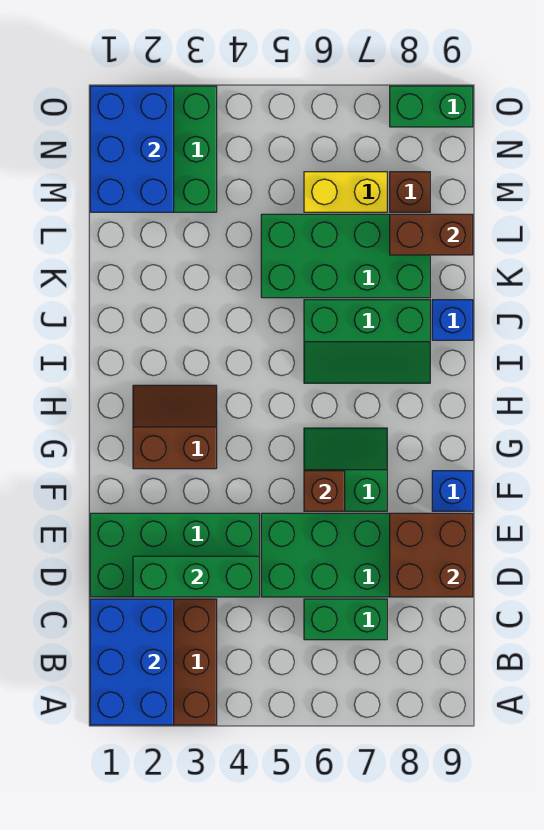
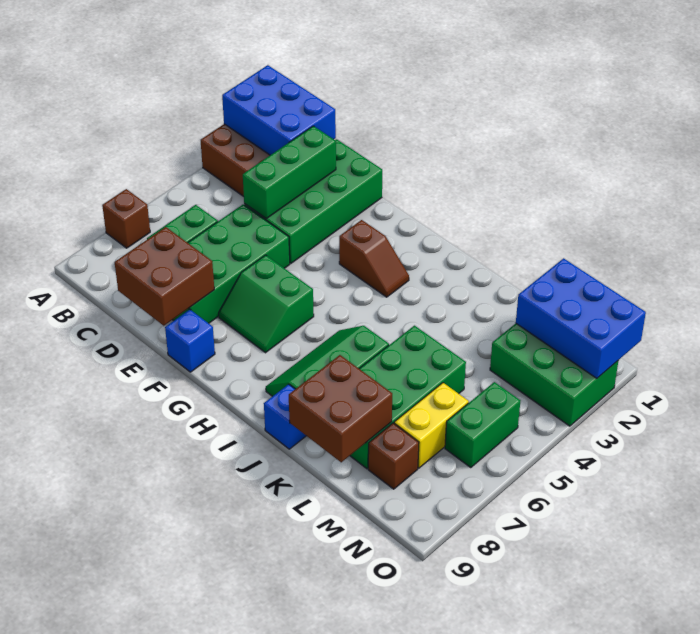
green 2x2 slope [304,428,387,511] -> green 2x2 slope turned to [219,255,314,353]
brown 1x1 brick [304,471,345,511] -> brown 1x1 brick moved to [102,189,150,248]
brown 2x2 slope [133,385,217,469] -> brown 1x2 slope [339,220,409,297]
brown 1x2 brick [390,214,473,255] -> brown 2x2 brick [289,355,392,462]
green 1x2 brick [390,86,473,127] -> green 1x2 brick moved to [445,382,520,468]

